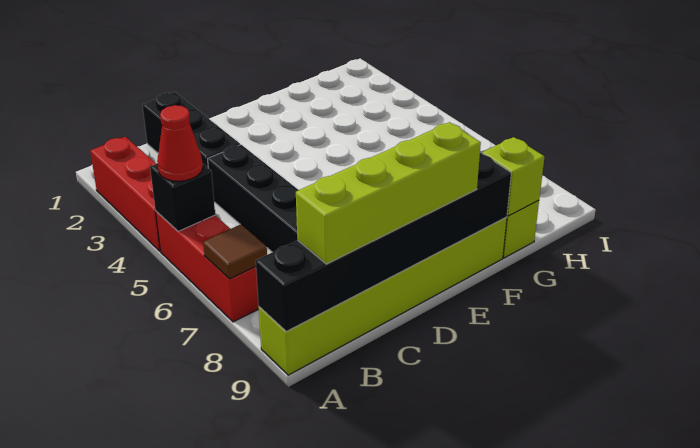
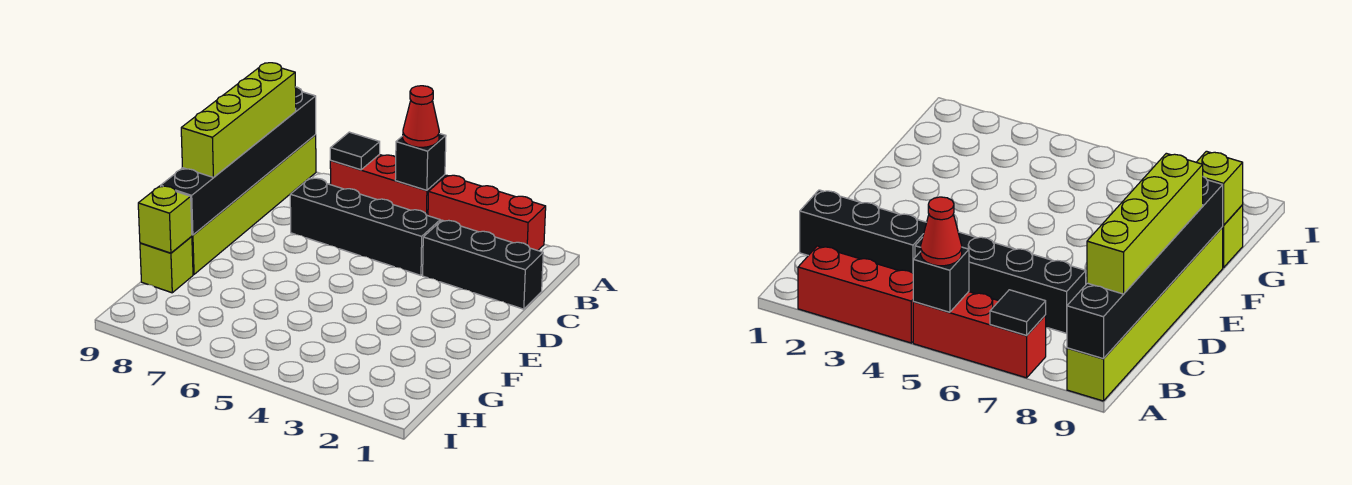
brown 1x1 tile [203,224,267,279] -> black 1x1 tile [330,132,380,170]

